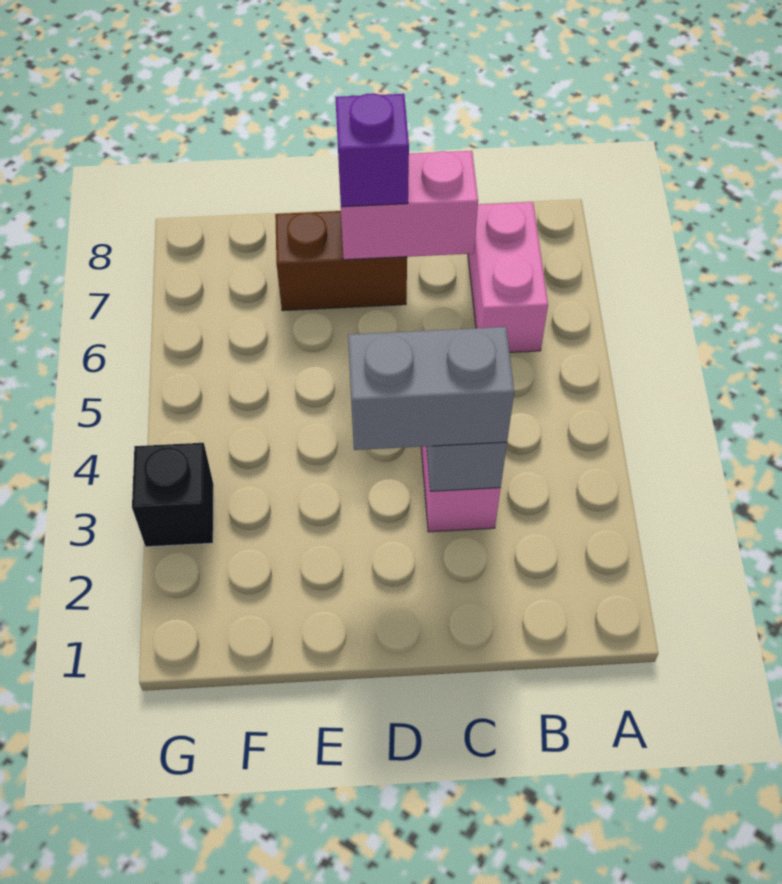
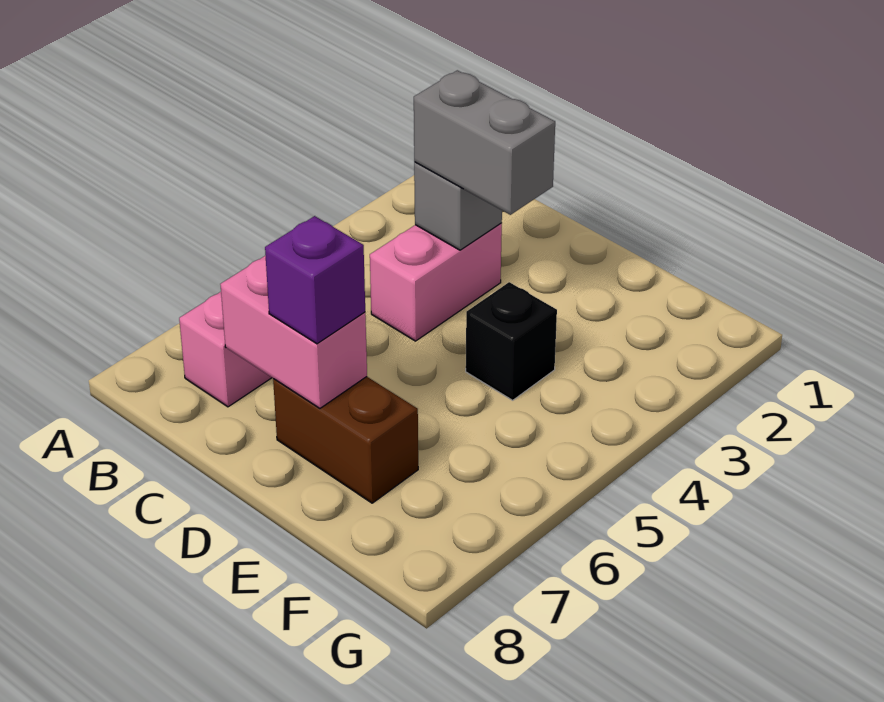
black 1x1 brick [132,443,214,547] -> black 1x1 brick moved to [466,282,557,400]

